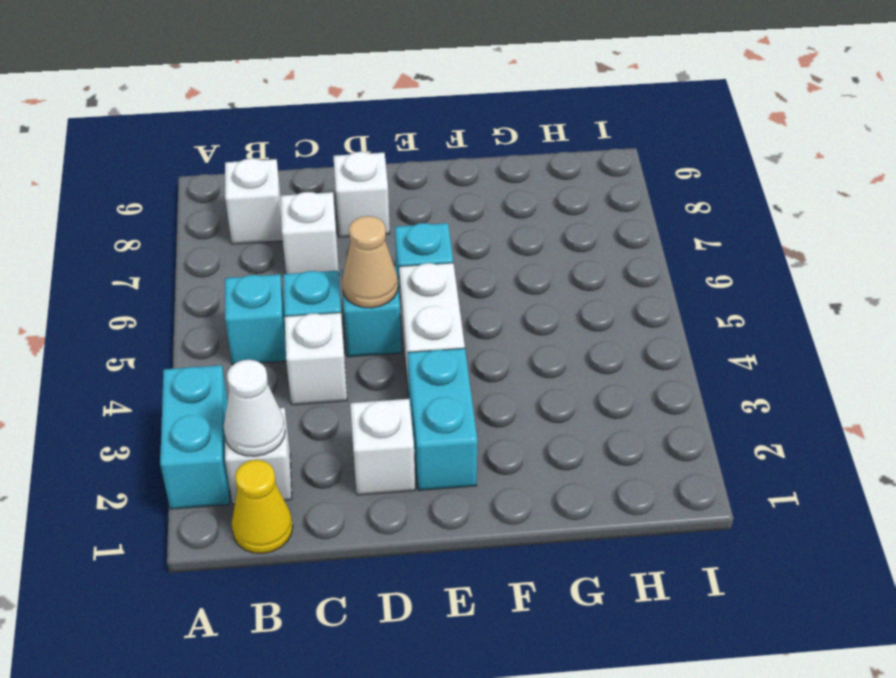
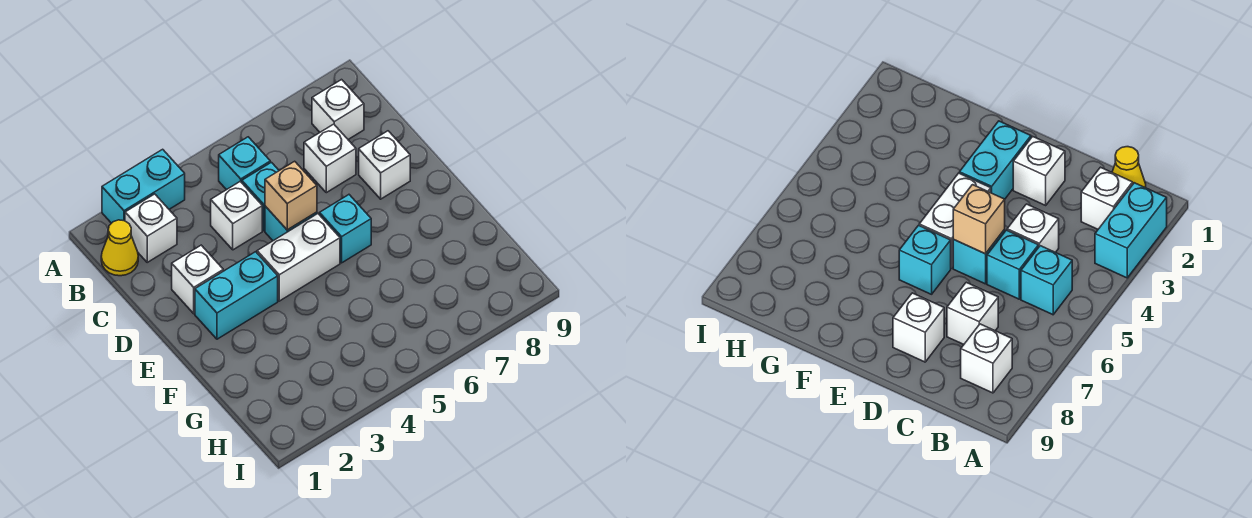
white 1x1 cone [224,360,285,456] -> none
tan 1x1 cone [342,216,398,308] -> tan 1x1 brick [265,161,317,230]

